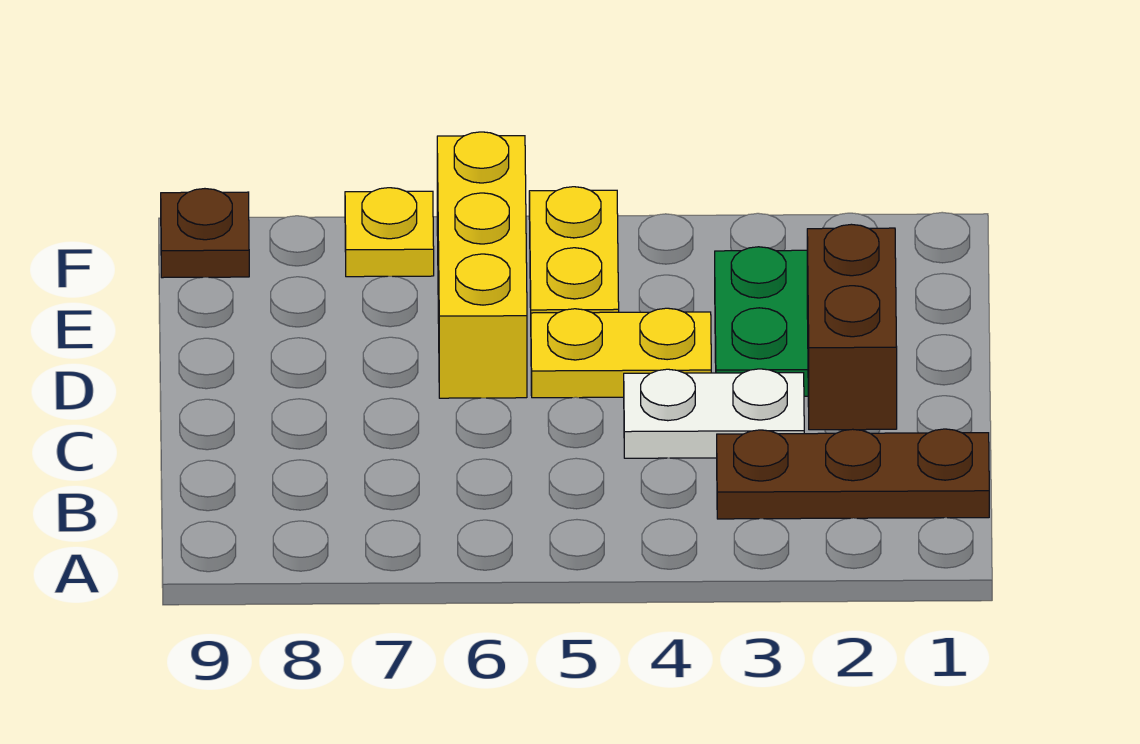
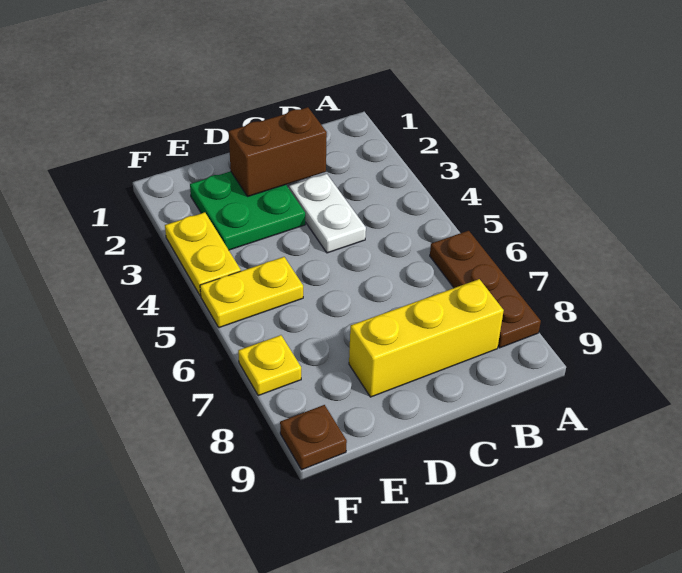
brown 1x3 plate [717,429,989,519] -> brown 1x3 plate moved to [430,231,541,348]
yellow 1x2 plate [531,308,711,398] -> yellow 1x2 plate moved to [165,212,241,296]
yellow 1x3 brick [437,132,527,398] -> yellow 1x3 brick moved to [349,279,504,397]

